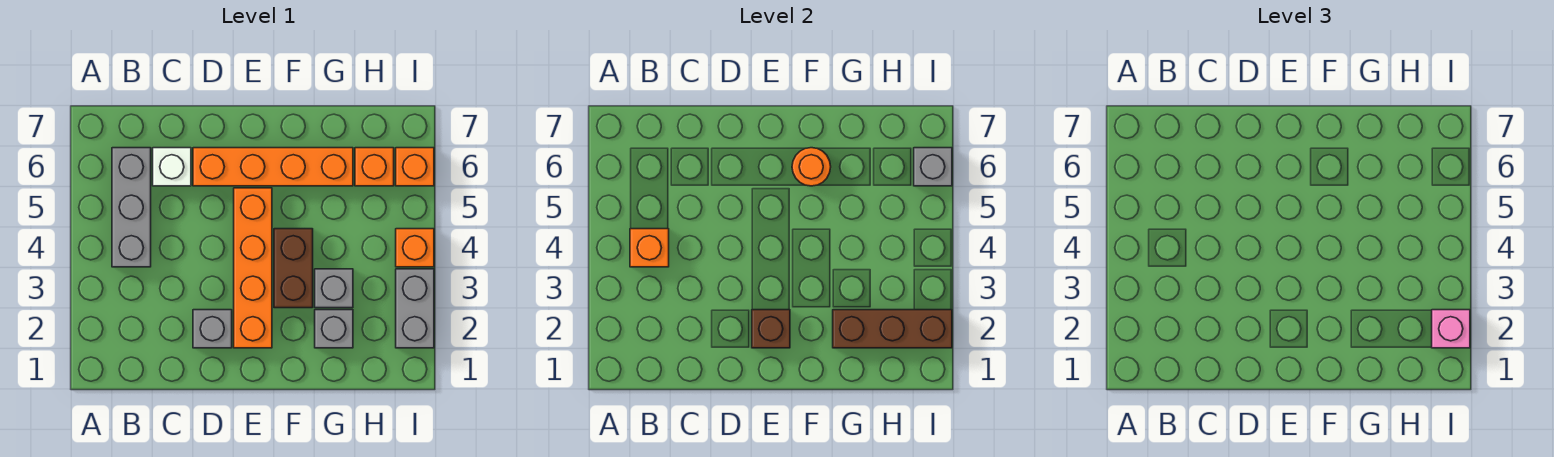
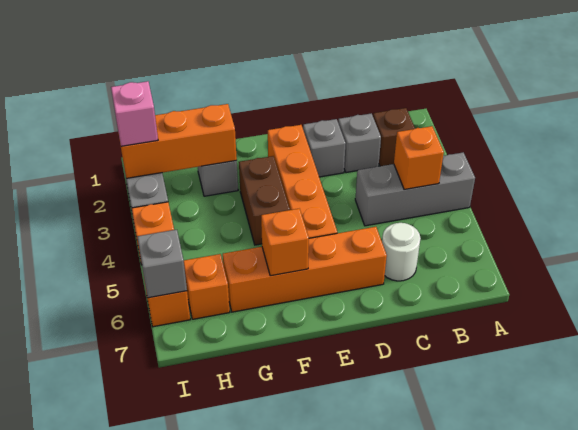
grey 1x3 brick [112,148,151,267] -> grey 1x3 brick turned to [355,152,475,226]
white 1x1 brick [153,148,191,186] -> white 1x1 round brick [382,223,421,281]
brown 1x1 brick [752,310,790,348] -> brown 1x1 brick moved to [373,108,415,166]
orange 1x1 round brick [792,148,831,186] -> orange 1x1 brick [261,209,309,276]
brown 1x3 brick [833,310,952,348] -> orange 1x3 brick [118,104,237,178]
grey 1x1 brick [315,269,353,308] -> grey 1x1 brick moved to [338,113,381,173]

